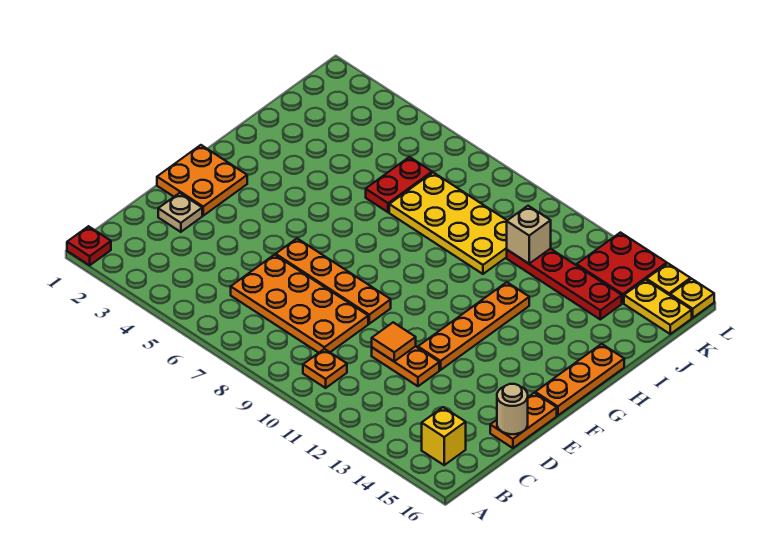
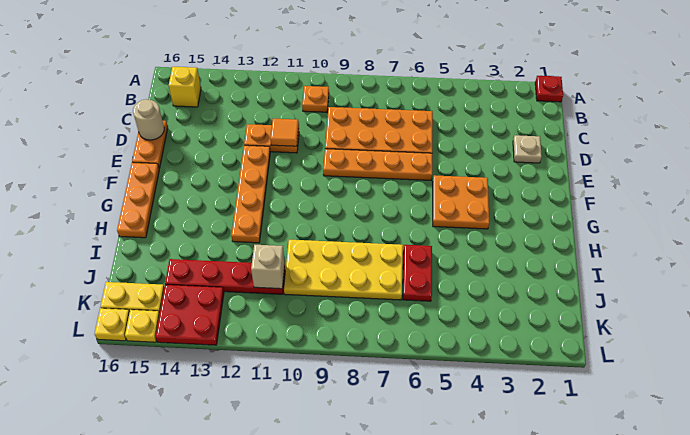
orange 2x2 plate [157,145,247,216] -> orange 2x2 plate moved to [433,175,489,229]

